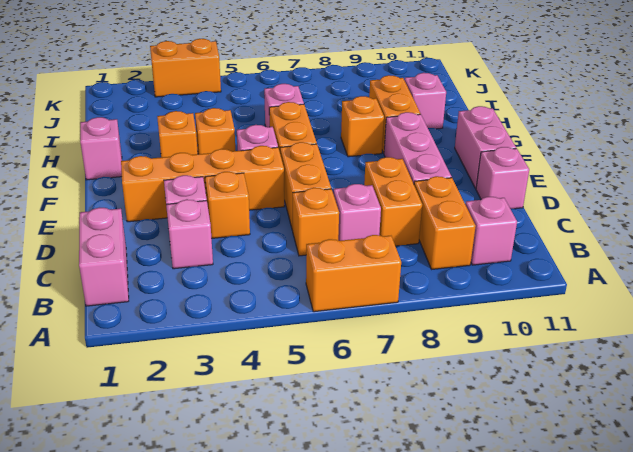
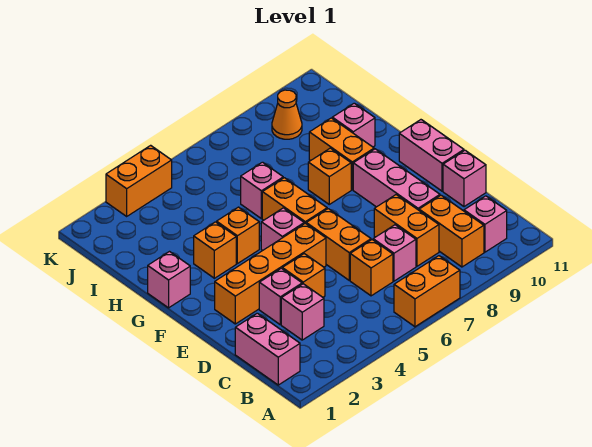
none -> orange 1x1 cone [272,90,302,139]

